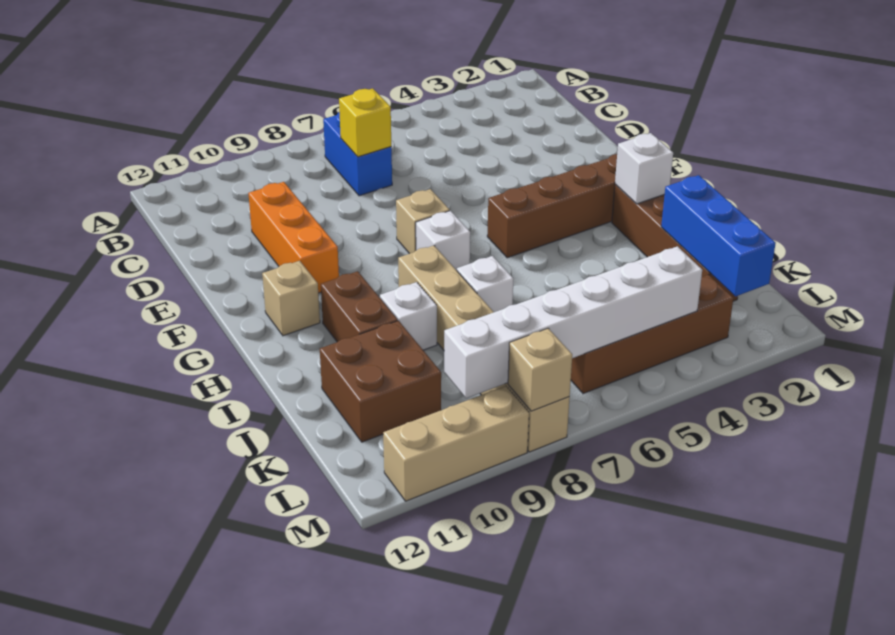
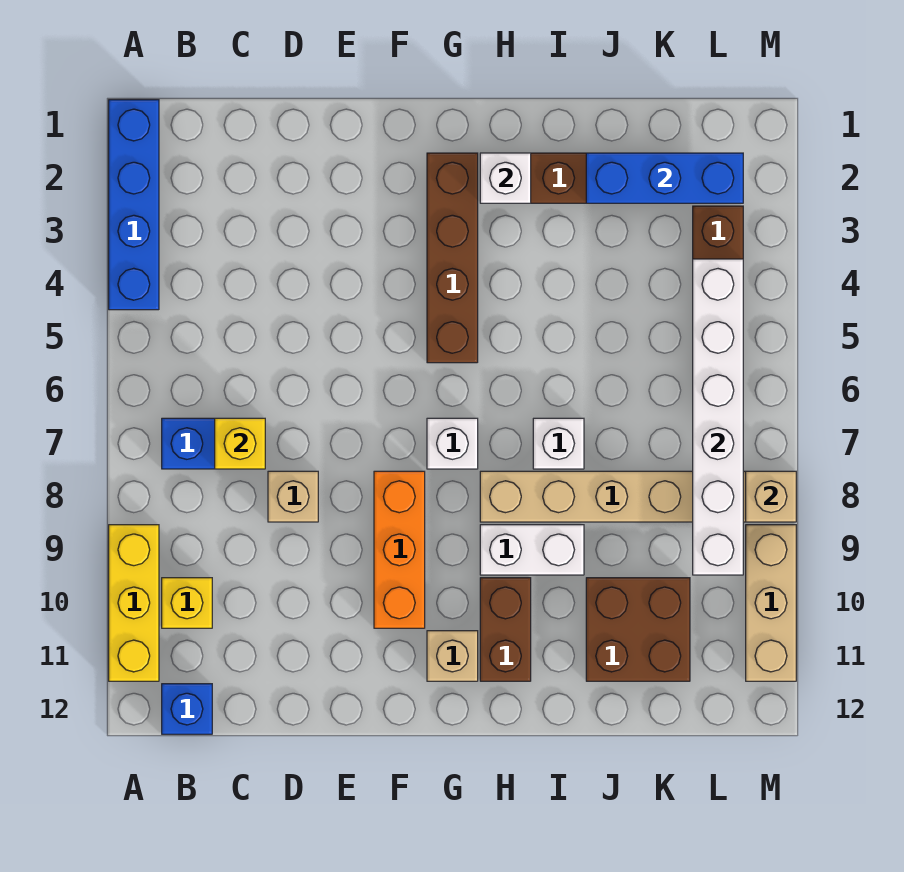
none -> blue 1x4 brick [109,100,159,310]
none -> yellow 1x3 brick [109,525,159,681]
none -> yellow 1x1 brick [162,578,212,628]
none -> blue 1x1 brick [162,684,212,734]
orange 1x3 brick [248,182,339,293] -> orange 1x3 brick turned to [374,471,425,628]
tan 1x1 brick [396,189,450,254] -> tan 1x1 brick moved to [268,471,318,522]
brown 1x2 brick [321,271,398,342] -> brown 1x2 brick turned to [480,578,531,681]
white 1x1 brick [380,282,437,350] -> white 1x2 brick [480,525,584,575]

